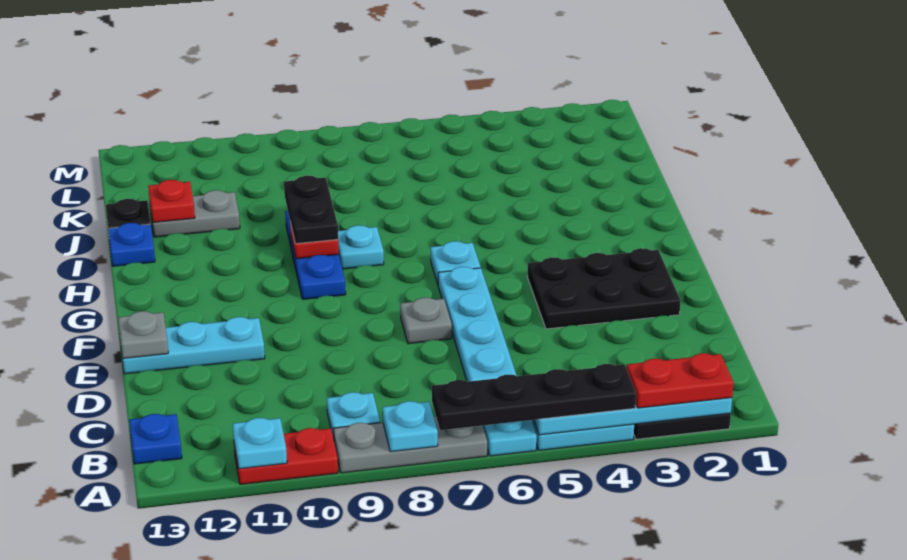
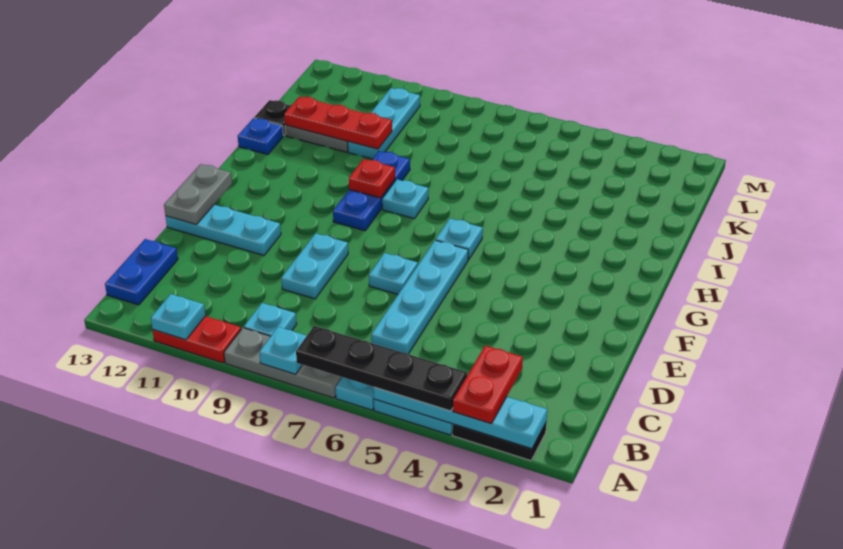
red 1x2 plate [627,353,734,408] -> red 1x2 plate turned to [453,346,523,424]
blue 1x1 plate [129,414,182,464] -> blue 1x2 plate [105,239,178,305]
none -> cyan 1x2 plate [281,233,348,299]
black 2x3 plate [528,248,681,329] -> none
grey 1x1 plate [400,298,452,344] -> cyan 1x1 plate [369,253,418,294]
grey 1x1 plate [118,311,168,358] -> grey 1x2 plate [164,164,232,224]
black 1x2 plate [284,176,338,244] -> none
none -> cyan 1x3 plate [348,88,420,159]
red 1x1 plate [148,180,195,222] -> red 1x3 plate [284,97,392,149]

